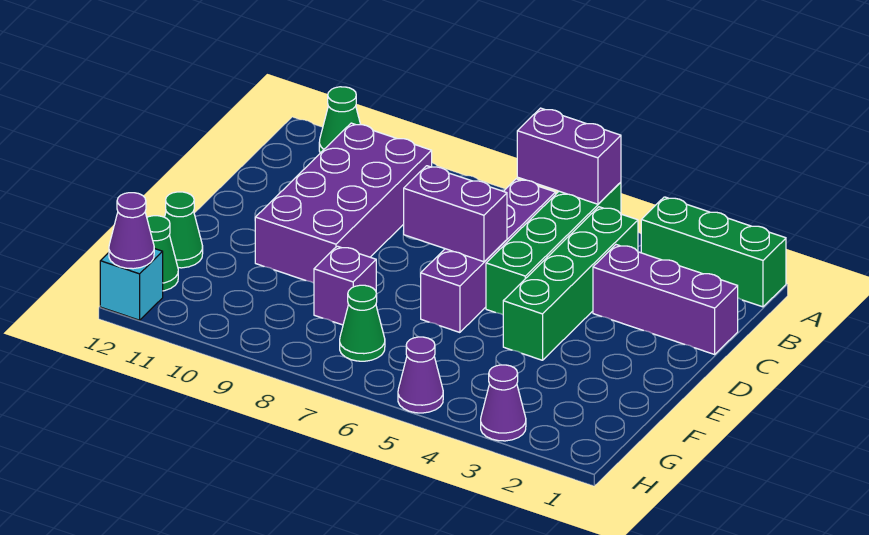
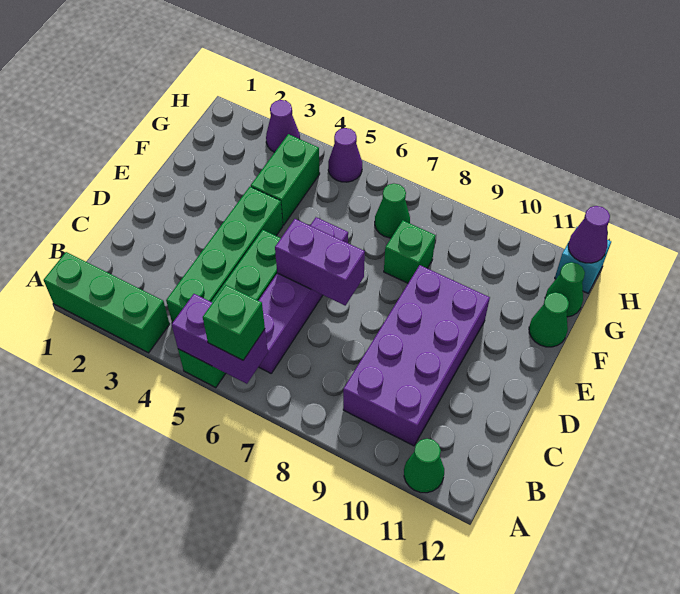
none -> green 1x1 brick [203,285,265,360]
purple 1x3 brick [593,245,738,354] -> none
none -> green 1x2 brick [251,134,320,225]
purple 1x1 brick [314,246,376,325] -> green 1x1 brick [384,221,436,283]

